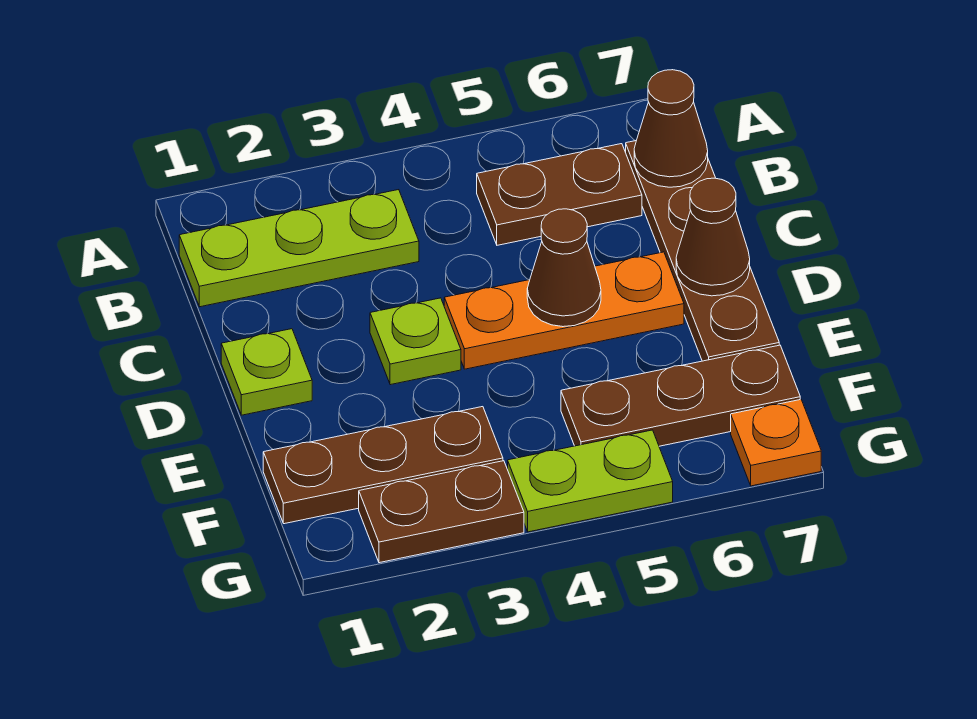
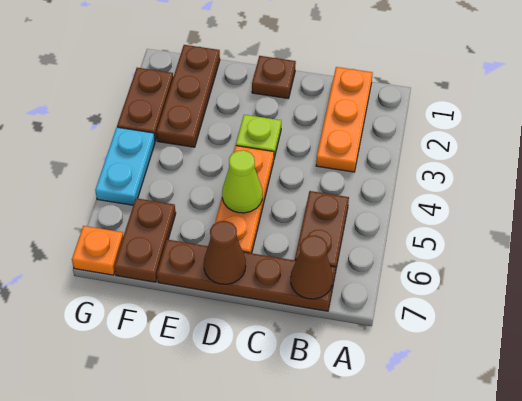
lime 1x3 plate [179,190,419,307] -> orange 1x3 plate [316,67,373,172]
lime 1x1 plate [221,329,312,415] -> brown 1x1 plate [252,56,296,98]
brown 1x1 cone [527,209,601,327] -> lime 1x1 cone [222,150,262,213]
brown 1x3 plate [561,345,800,446] -> brown 1x2 plate [114,198,176,282]
lime 1x2 plate [508,430,673,532] -> cyan 1x2 plate [95,127,155,205]

